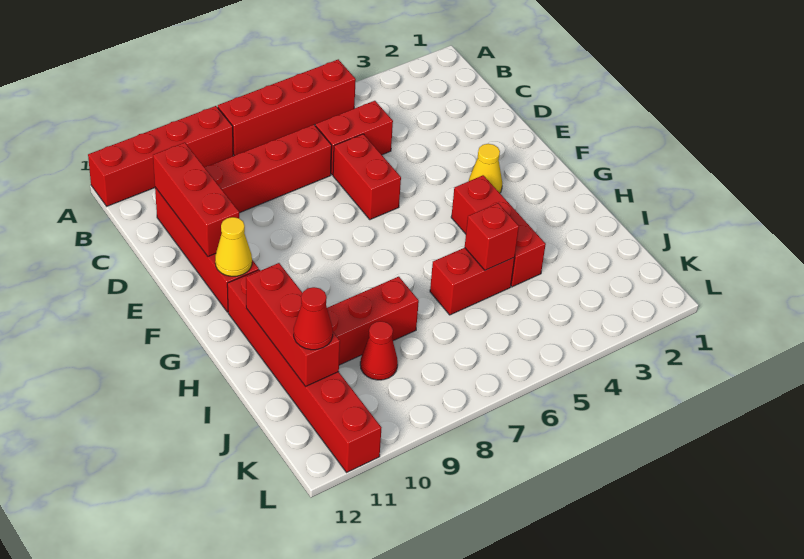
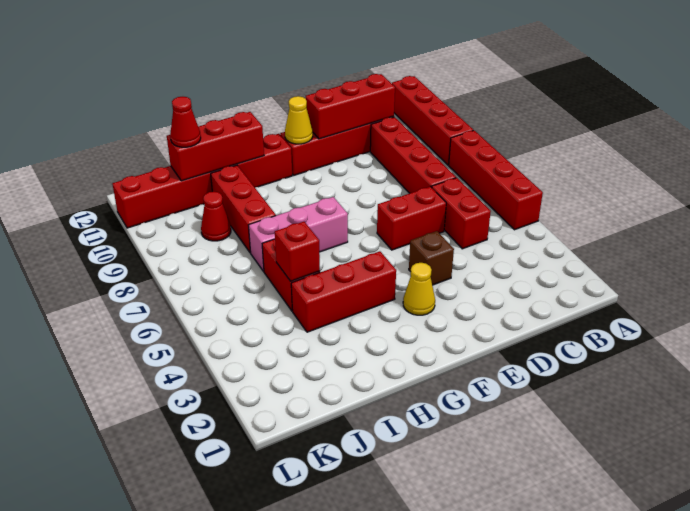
none -> brown 1x1 brick [409,231,454,285]
none -> pink 1x3 brick [249,197,348,272]

